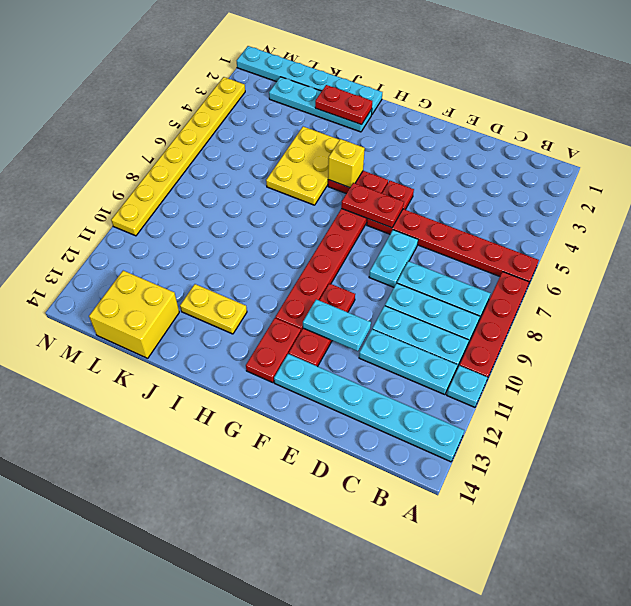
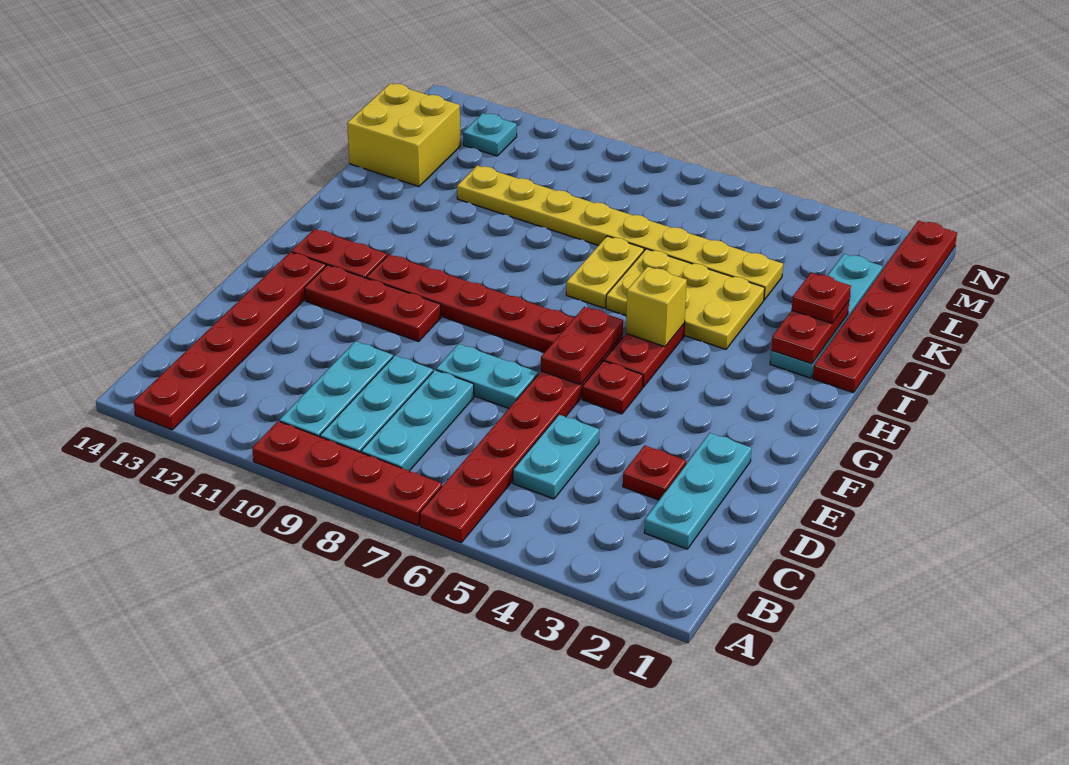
cyan 1x1 plate [447,366,488,407] -> cyan 1x1 plate moved to [463,113,517,156]
cyan 1x6 plate [274,354,465,462] -> red 1x6 plate [133,252,326,430]
cyan 1x3 plate [359,329,458,395] -> cyan 1x3 plate moved to [644,433,752,549]
none -> red 1x1 plate [623,445,686,500]
cyan 1x2 plate [303,299,371,351] -> cyan 1x2 plate moved to [513,415,599,499]
cyan 1x6 plate [237,46,382,114] -> red 1x6 plate [813,221,957,393]
yellow 1x2 plate [180,284,247,334] -> yellow 1x2 plate moved to [566,236,644,308]
none -> red 1x1 plate [792,273,851,323]
yellow 1x8 plate [111,77,245,236] -> yellow 1x8 plate moved to [457,165,783,300]

